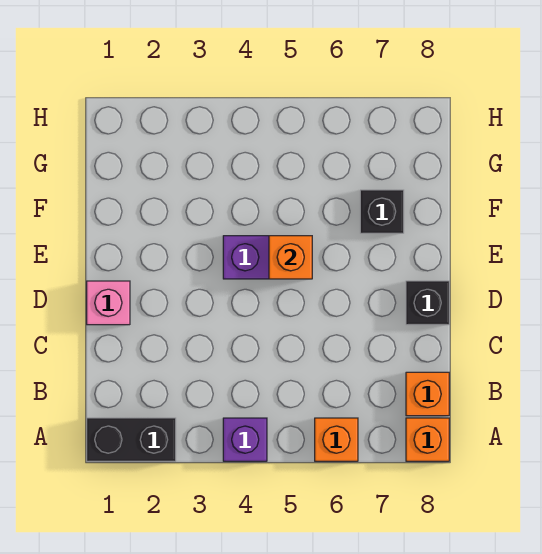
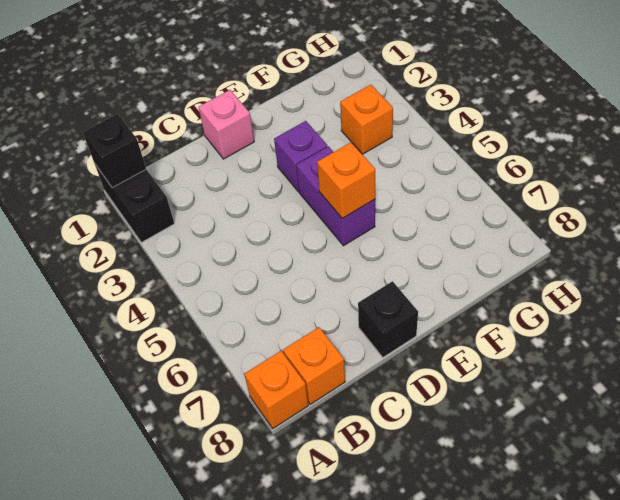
purple 1x1 brick [223,418,267,461] -> purple 1x1 brick moved to [274,121,328,191]
orange 1x1 brick [315,418,358,461] -> orange 1x1 brick moved to [340,85,393,154]
black 1x1 brick [360,190,404,233] -> black 1x1 brick moved to [83,114,146,188]

